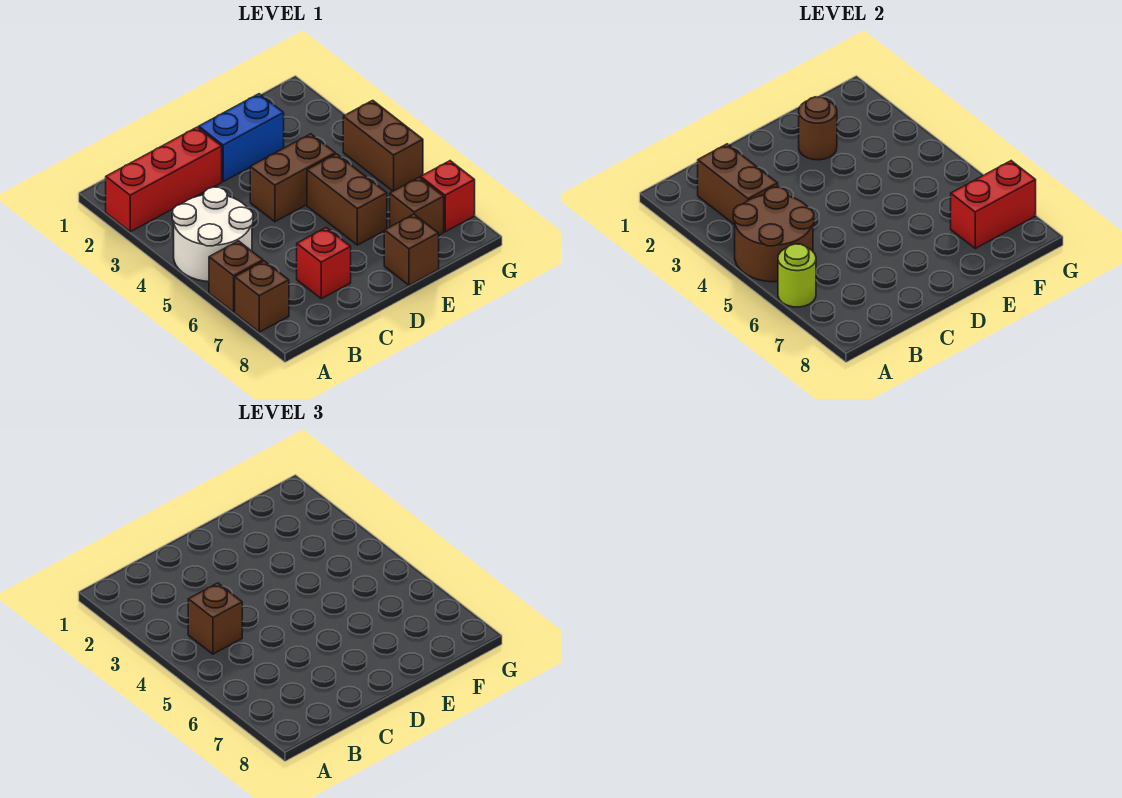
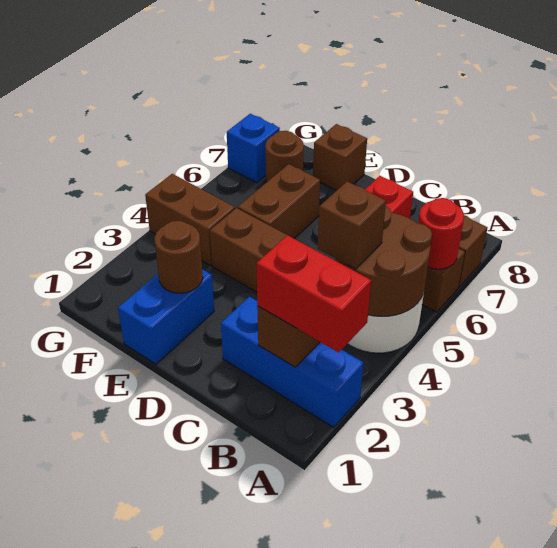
red 1x3 brick [106,127,222,232] -> blue 1x3 brick [221,297,363,427]
lime 1x1 round brick [778,244,816,307] -> red 1x1 round brick [418,198,464,269]
blue 1x2 brick [199,94,284,181] -> blue 1x2 brick turned to [118,269,214,364]
brown 1x1 brick [390,177,444,235] -> brown 1x1 round brick [265,131,304,183]
red 1x2 brick [951,161,1036,248] -> red 1x2 brick moved to [256,235,371,352]
brown 1x2 brick [343,100,423,191] -> brown 1x2 brick turned to [145,174,235,266]
red 1x1 brick [421,161,475,232] -> blue 1x1 brick [227,114,280,182]

